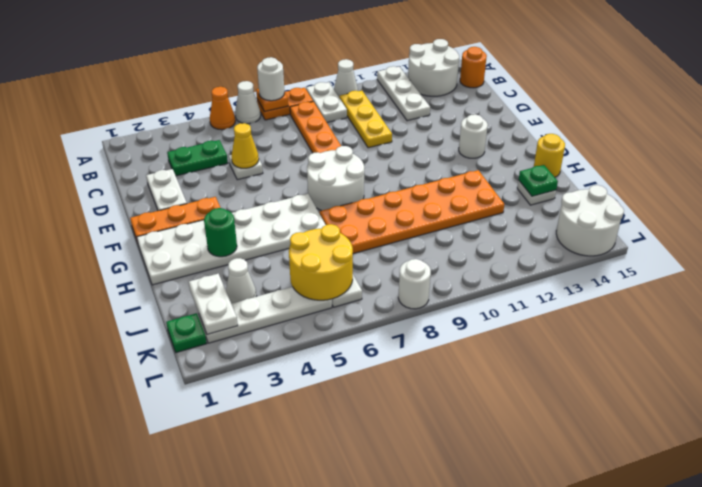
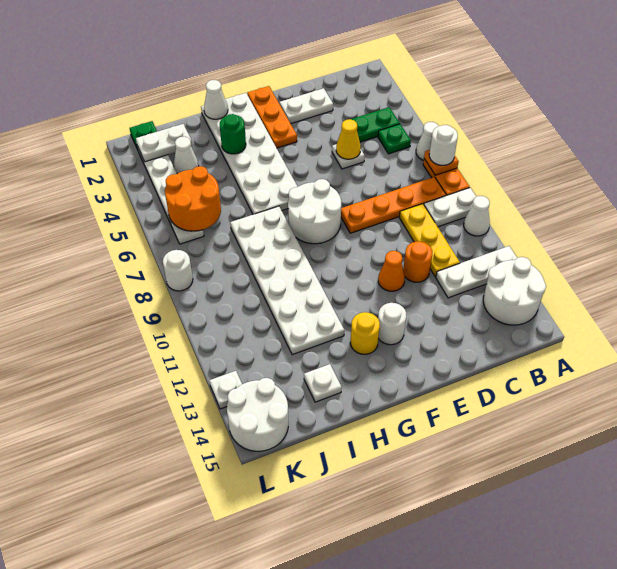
orange 1x1 cone [210,87,235,130] -> orange 1x1 cone moved to [378,251,405,291]
yellow 1x3 plate [339,91,392,148] -> yellow 1x3 plate turned to [399,204,460,277]
orange 1x1 round brick [460,47,487,88] -> orange 1x1 round brick moved to [403,241,432,282]
green 1x2 plate [167,140,228,176] -> green 1x2 plate turned to [351,107,400,142]
none -> white 1x1 cone [204,80,228,119]
orange 2x6 plate [320,170,504,254] -> white 2x6 plate [230,206,344,355]
yellow 1x1 round brick [534,134,565,177] -> yellow 1x1 round brick moved to [350,312,380,354]
green 1x1 plate [519,165,558,196] -> green 1x1 plate moved to [378,124,411,154]
yellow 2x2 round brick [289,224,353,300] -> orange 2x2 round brick [165,166,221,231]
none -> white 1x1 plate [209,371,242,409]

